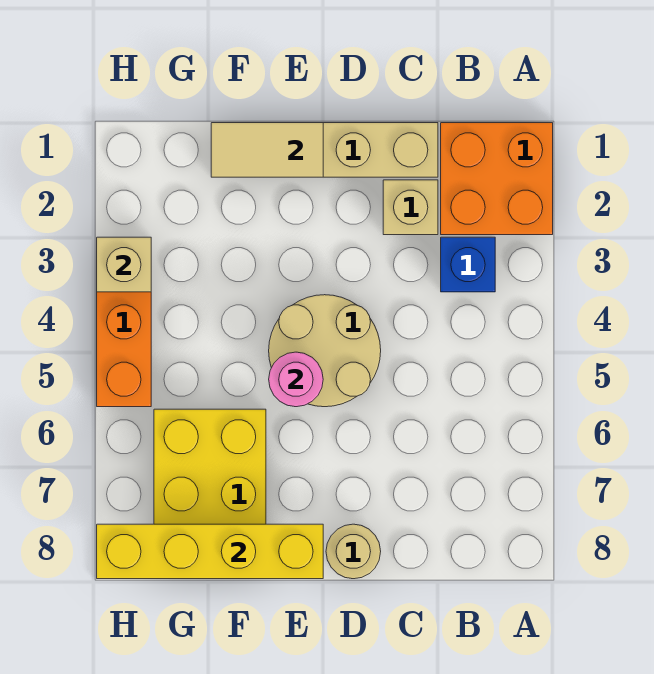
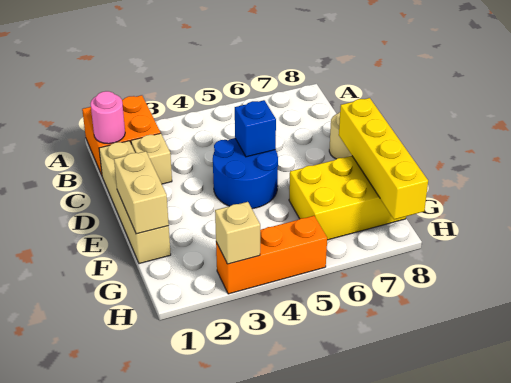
blue 1x1 brick [441,237,495,292] -> blue 1x1 brick moved to [235,100,276,157]
tan 2x2 round brick [269,295,381,407] -> blue 2x2 round brick [213,138,278,209]
tan 1x2 tile [211,123,323,177] -> tan 1x2 brick [114,151,169,234]
pink 1x1 round brick [269,352,323,407] -> pink 1x1 round brick moved to [91,91,125,144]

